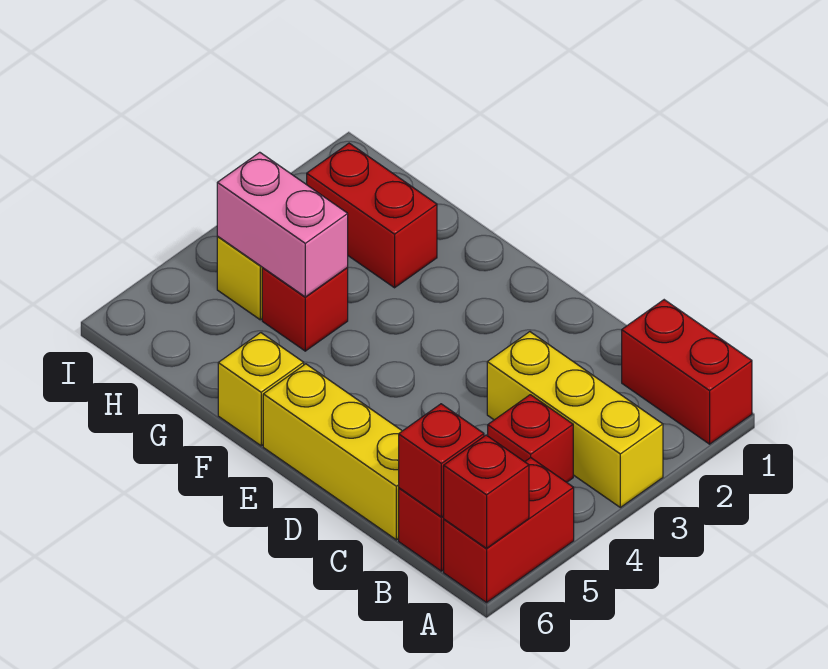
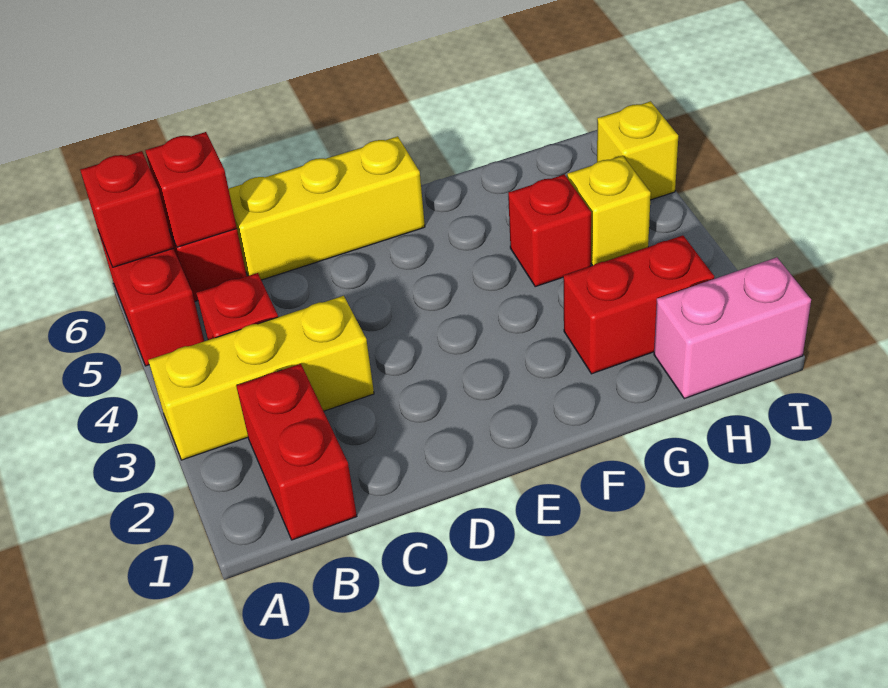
red 1x2 brick [622,300,752,444] -> red 1x2 brick turned to [236,364,357,540]
yellow 1x1 brick [218,333,304,446] -> yellow 1x1 brick moved to [597,101,678,200]
pink 1x2 brick [217,152,348,297] -> pink 1x2 brick moved to [654,257,811,399]

